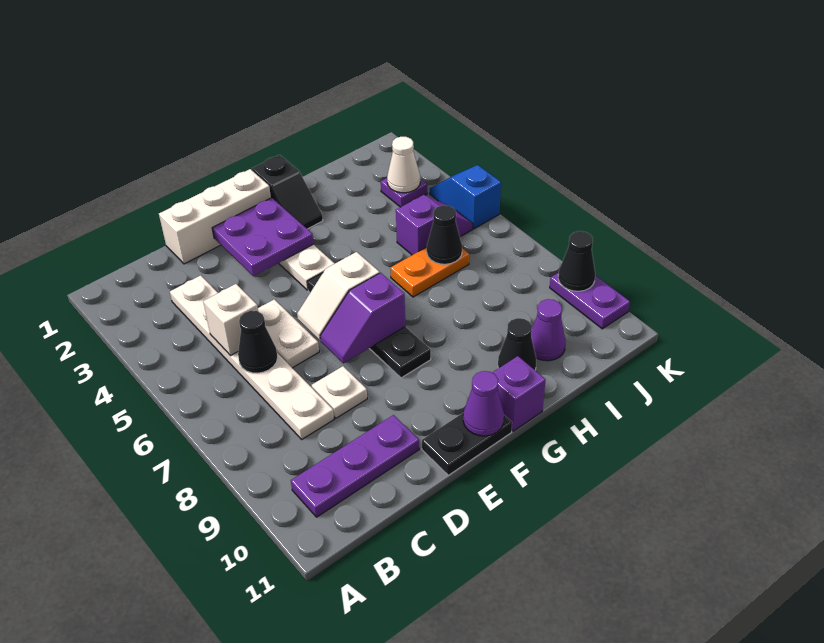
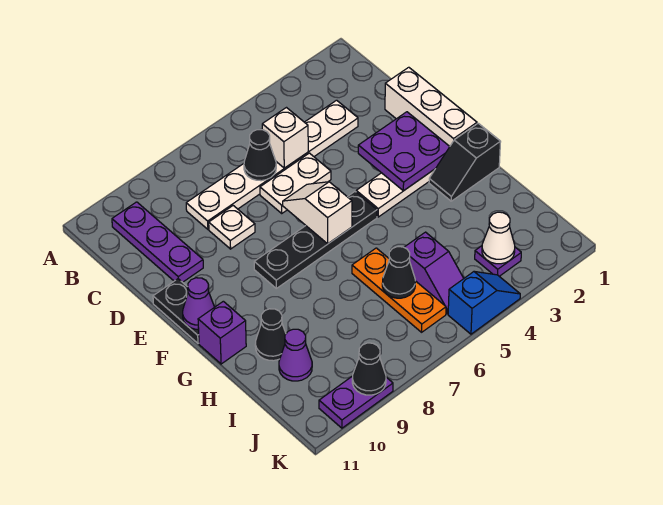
purple 1x2 slope [320,273,405,363] -> none
orange 1x2 plate [390,247,469,297] -> orange 1x3 plate [352,248,446,332]

